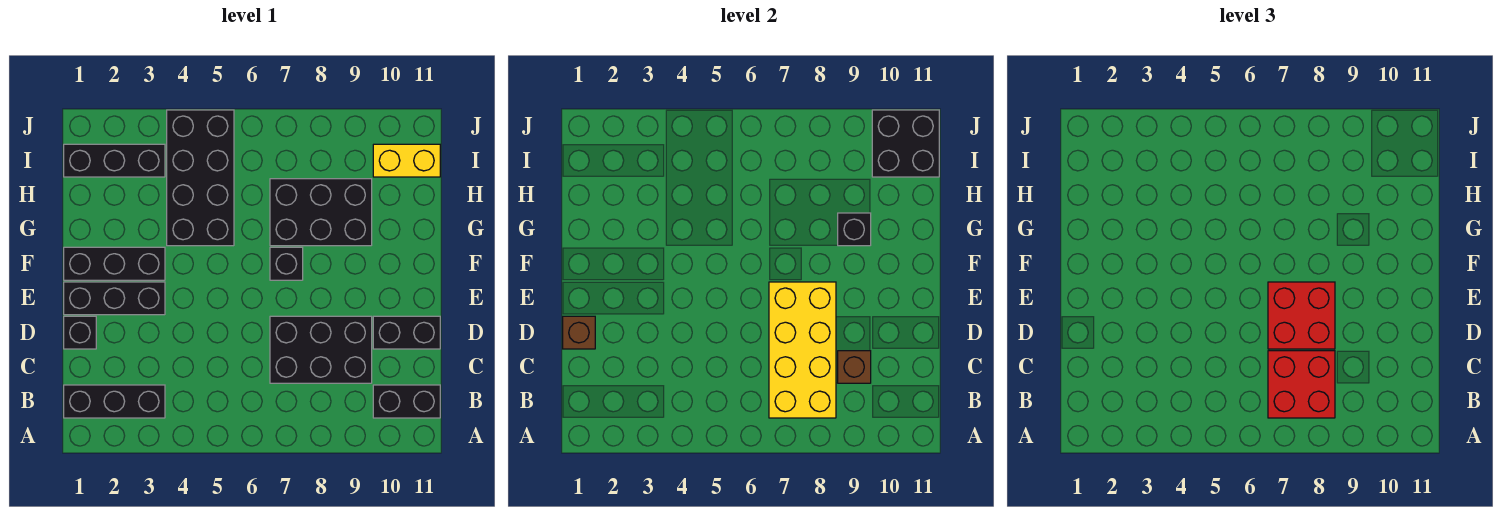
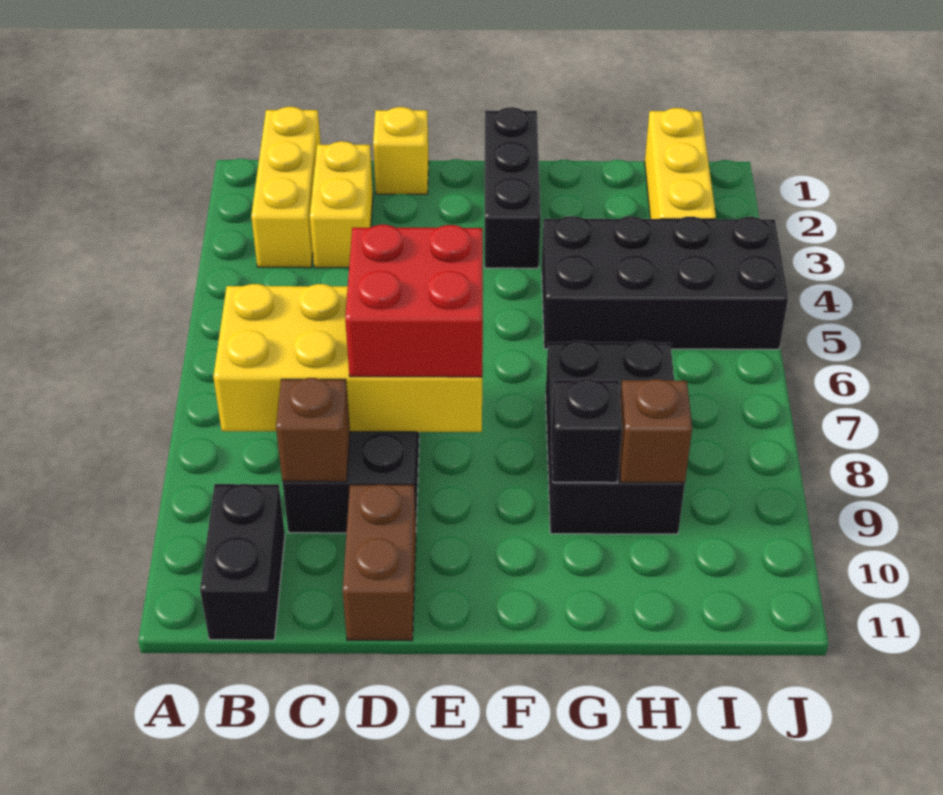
black 1x3 brick [64,385,165,418] -> yellow 1x3 brick [251,107,321,268]
red 2x2 brick [1268,351,1335,418] -> none
black 1x1 brick [64,316,96,349] -> yellow 1x1 brick [373,107,429,194]
brown 1x1 brick [563,316,595,349] -> brown 1x1 brick moved to [619,379,692,483]
black 1x2 brick [373,316,440,349] -> brown 1x2 brick [343,485,416,641]
black 1x3 brick [64,282,165,315] -> none
black 1x1 brick [270,247,303,280] -> none
black 1x3 brick [64,144,165,177] -> yellow 1x3 brick [645,108,716,219]
yellow 1x2 brick [373,144,440,177] -> yellow 1x2 brick moved to [310,141,373,268]
black 2x2 brick [872,110,939,177] -> none

